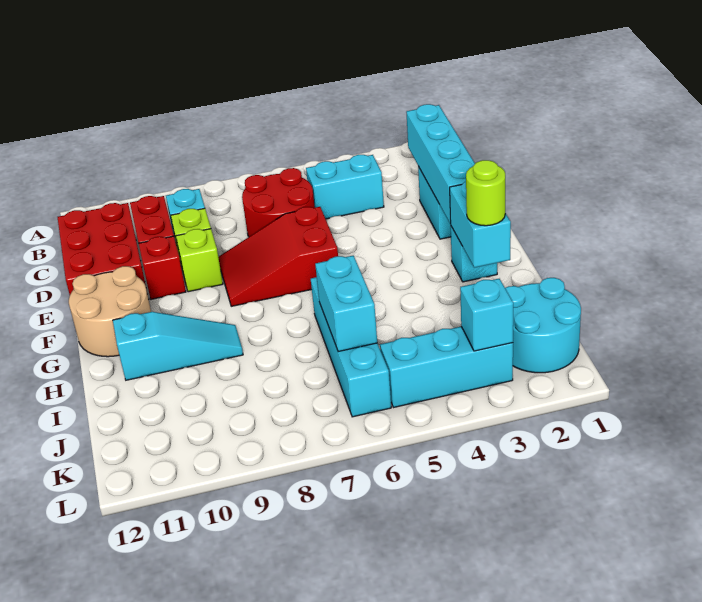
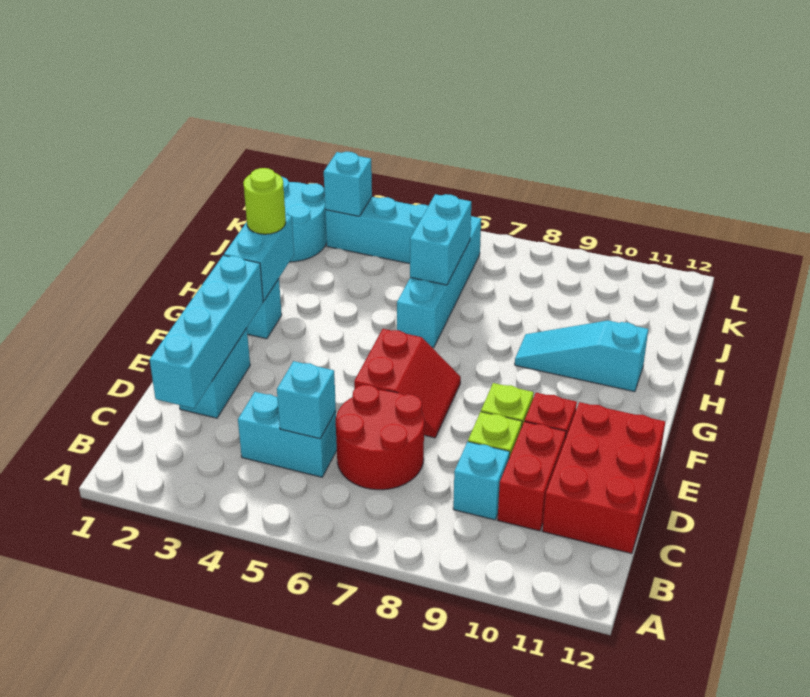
none -> cyan 1x1 brick [277,361,336,439]
red 2x3 slope [218,207,338,306] -> red 2x2 slope [354,329,461,438]
tan 2x2 round brick [69,266,151,357] -> none

